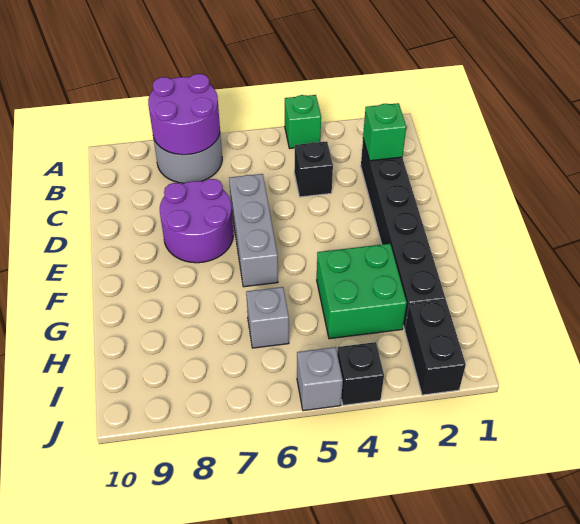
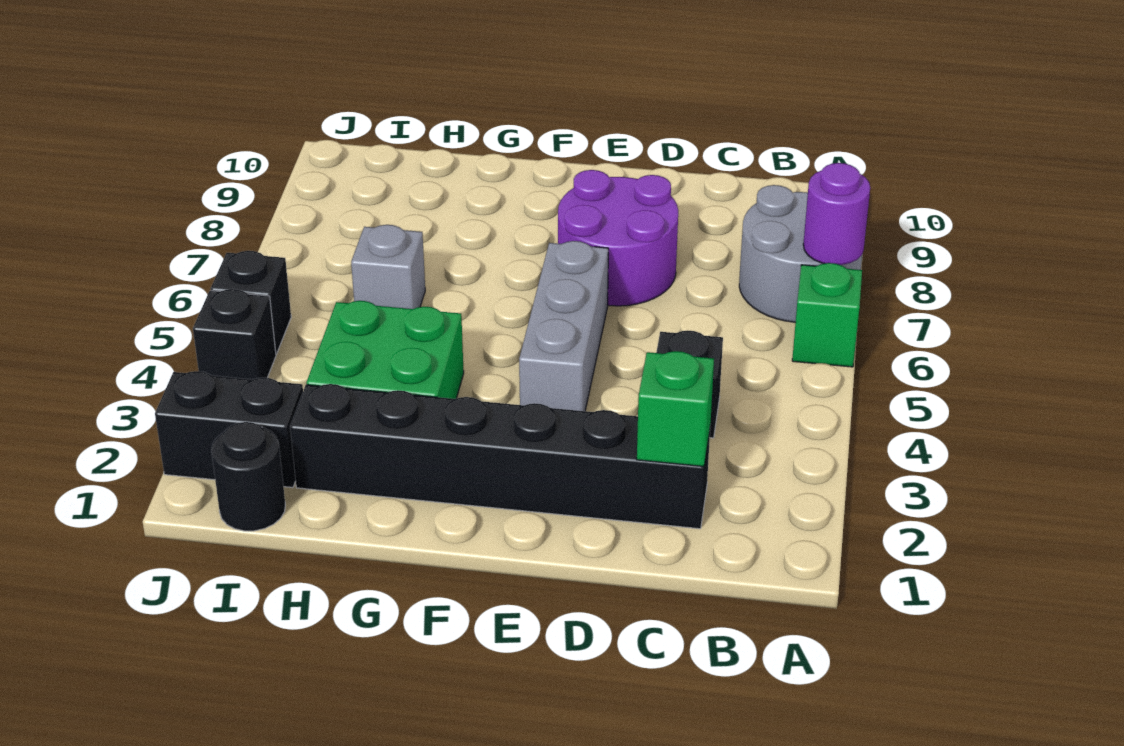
green 1x1 brick [285,95,321,148] -> green 1x1 brick moved to [792,263,862,367]
purple 2x2 round brick [148,74,220,155] -> purple 1x1 round brick [803,163,870,265]
grey 1x3 brick [229,174,278,287] -> grey 1x3 brick turned to [519,241,608,411]
none -> black 1x1 round brick [211,422,285,531]
grey 1x1 brick [297,347,343,411] -> black 1x1 brick [211,251,291,354]

